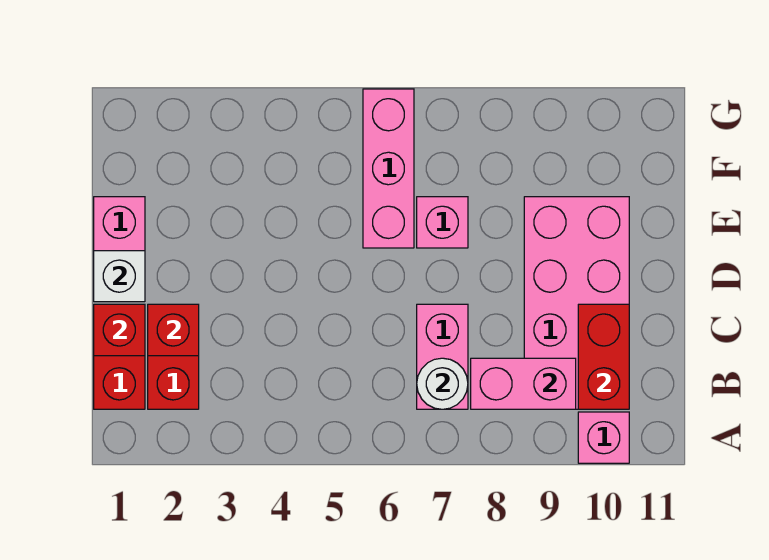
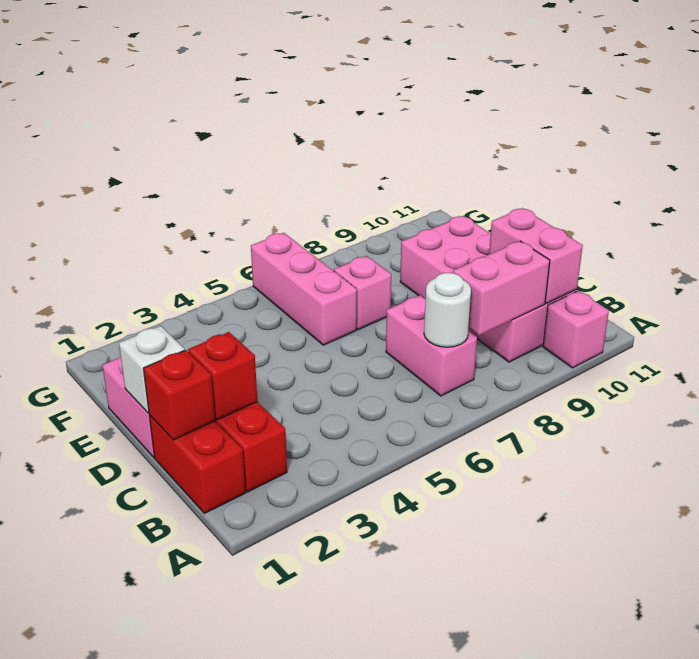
red 1x2 brick [578,304,629,409] -> pink 1x2 brick [489,208,583,303]

